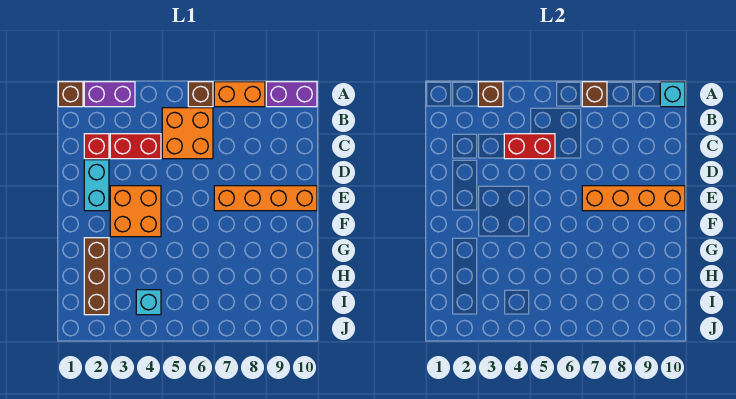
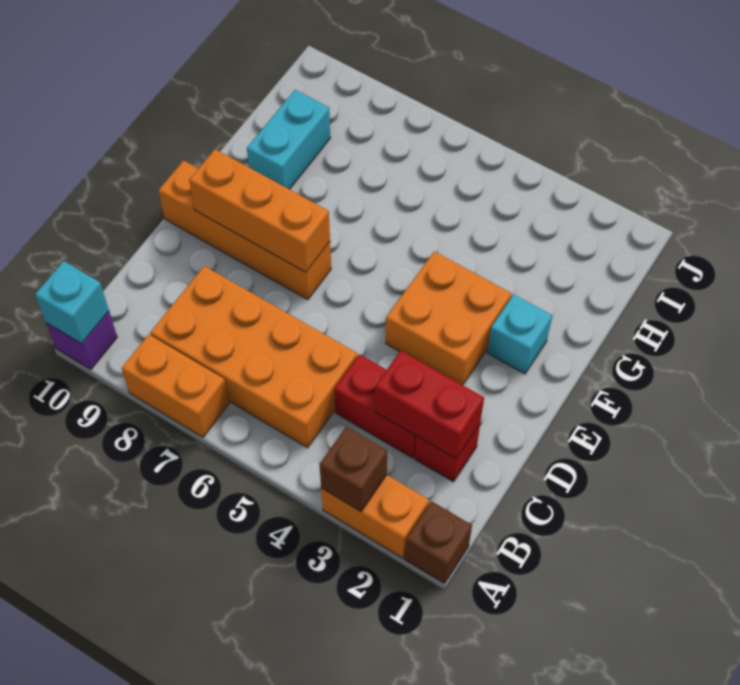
purple 1x2 brick [84,82,135,107] -> orange 1x2 brick [321,475,429,558]
brown 1x1 brick [188,82,213,107] -> none
brown 1x1 brick [582,82,607,107] -> none
purple 1x2 brick [266,82,317,107] -> purple 1x1 brick [46,311,117,369]
orange 2x2 brick [162,108,213,159] -> orange 2x4 brick [150,266,357,448]
red 1x2 brick [504,134,555,159] -> red 1x2 brick moved to [375,351,484,459]
cyan 1x2 brick [84,160,109,211] -> cyan 1x2 brick moved to [247,90,330,189]
orange 1x4 brick [582,186,685,211] -> orange 1x3 brick [189,149,330,272]
brown 1x3 brick [84,238,109,315] -> none
cyan 1x1 brick [136,290,161,315] -> cyan 1x1 brick moved to [487,295,552,374]

